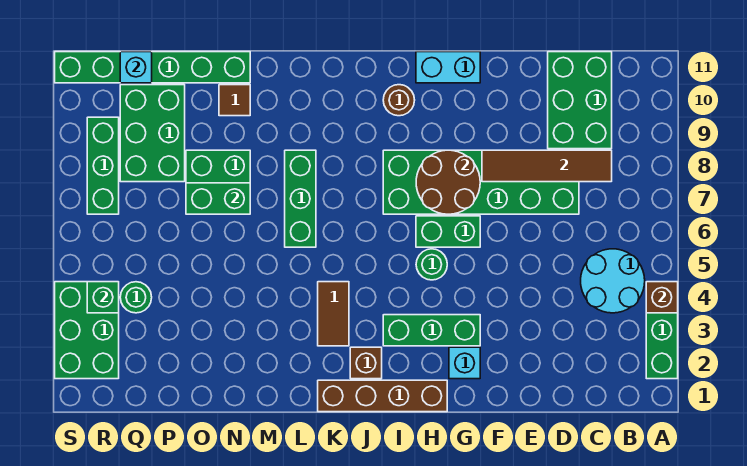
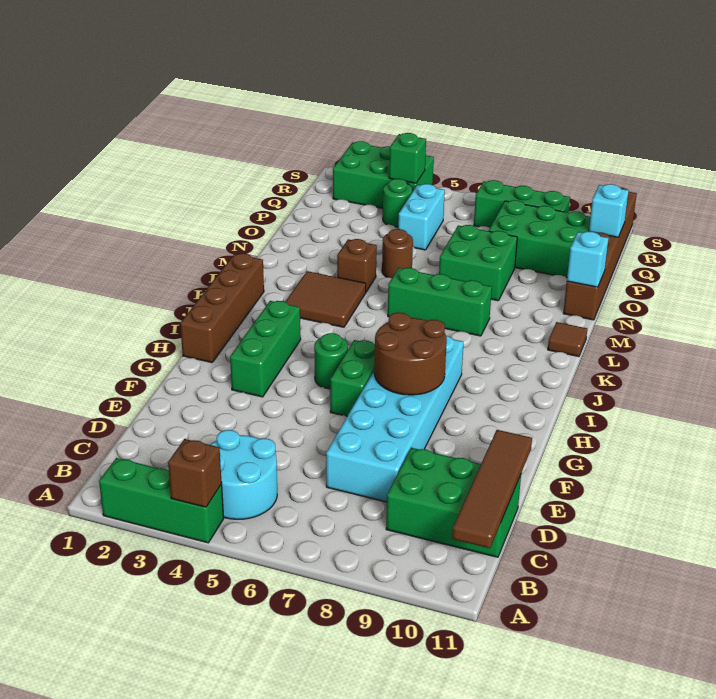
brown 1x4 tile [482,150,612,182] -> brown 1x4 tile moved to [452,430,532,548]
green 2x6 brick [383,150,579,214] -> cyan 2x6 brick [326,336,464,502]
cyan 1x1 brick [449,347,480,379] -> cyan 1x1 brick moved to [567,231,609,287]
cyan 1x2 brick [416,52,480,83] -> cyan 1x2 brick moved to [398,184,445,250]
brown 1x1 round brick [383,85,415,116] -> brown 1x1 round brick moved to [382,229,413,278]
brown 1x1 brick [350,347,382,379] -> brown 1x1 brick moved to [337,239,377,292]
brown 1x2 tile [318,282,349,346] -> brown 2x2 tile [286,271,366,327]
green 1x2 brick [186,183,250,214] -> none
brown 1x1 tile [219,85,250,116] -> brown 1x1 tile moved to [548,322,587,357]
green 1x6 brick [55,52,250,83] -> brown 1x6 brick [563,187,637,320]

